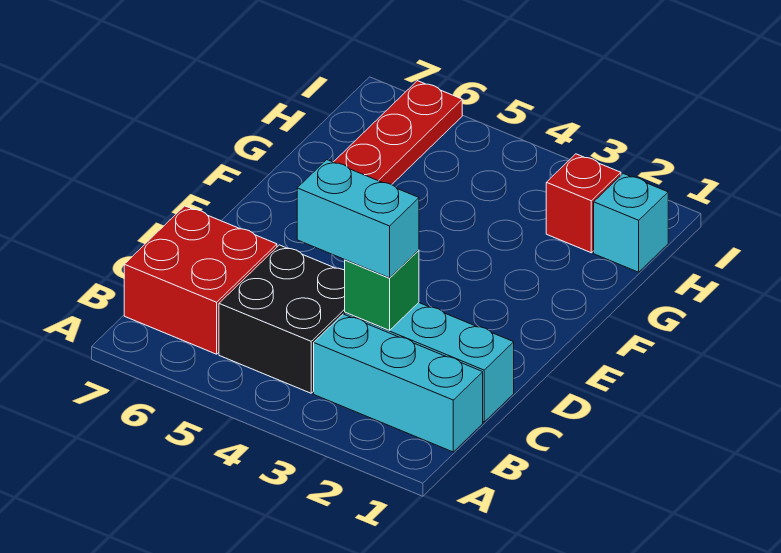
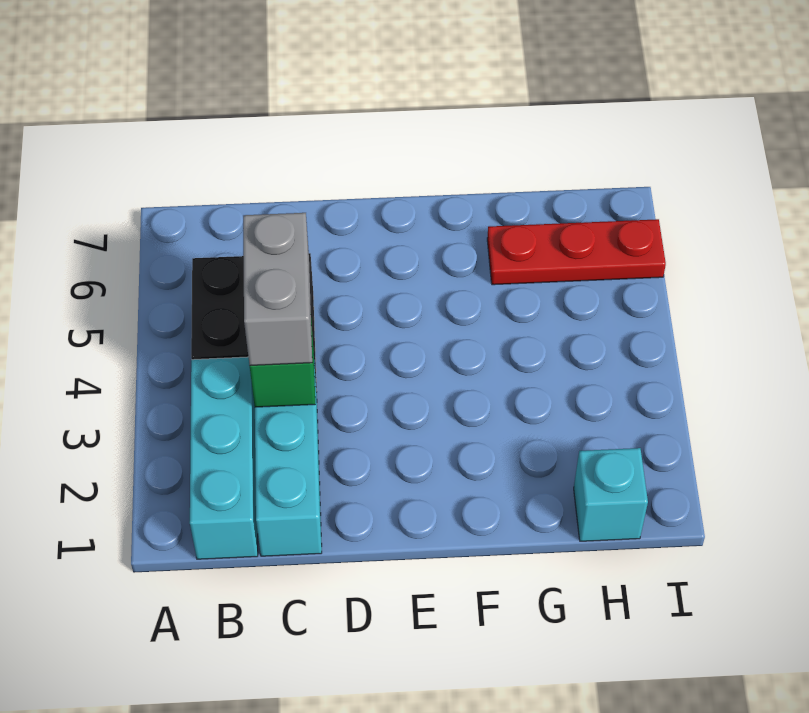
red 2x2 brick [124,206,277,354] -> none
cyan 1x2 brick [297,160,419,278] -> grey 1x2 brick [243,213,312,366]
red 1x1 brick [546,154,621,253] -> none

